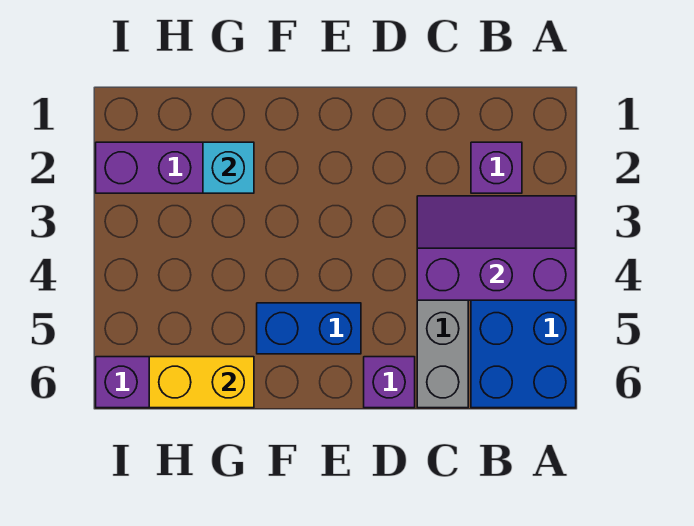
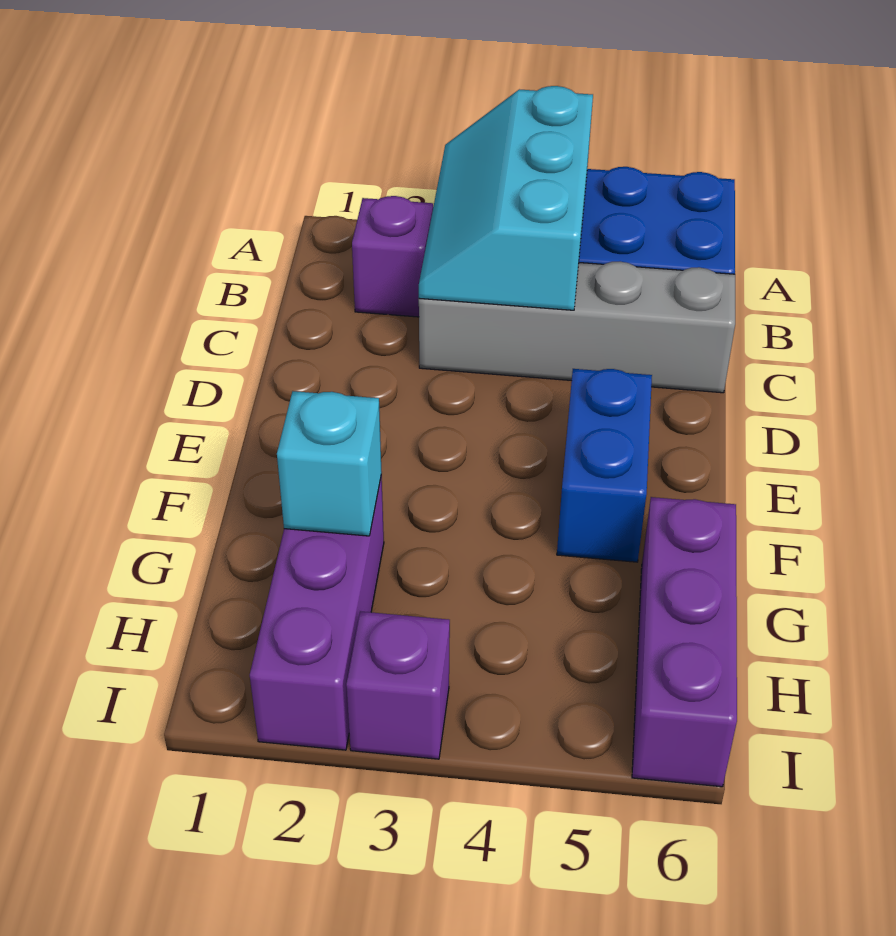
purple 2x3 slope [417,196,576,300] -> cyan 2x3 slope [419,86,593,310]
purple 1x1 brick [364,357,415,408] -> purple 1x1 brick moved to [346,611,450,759]
yellow 1x2 brick [149,357,254,408] -> none

